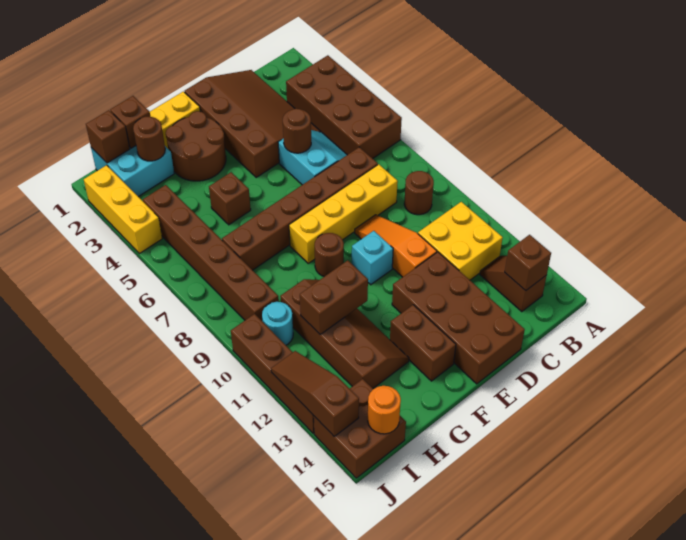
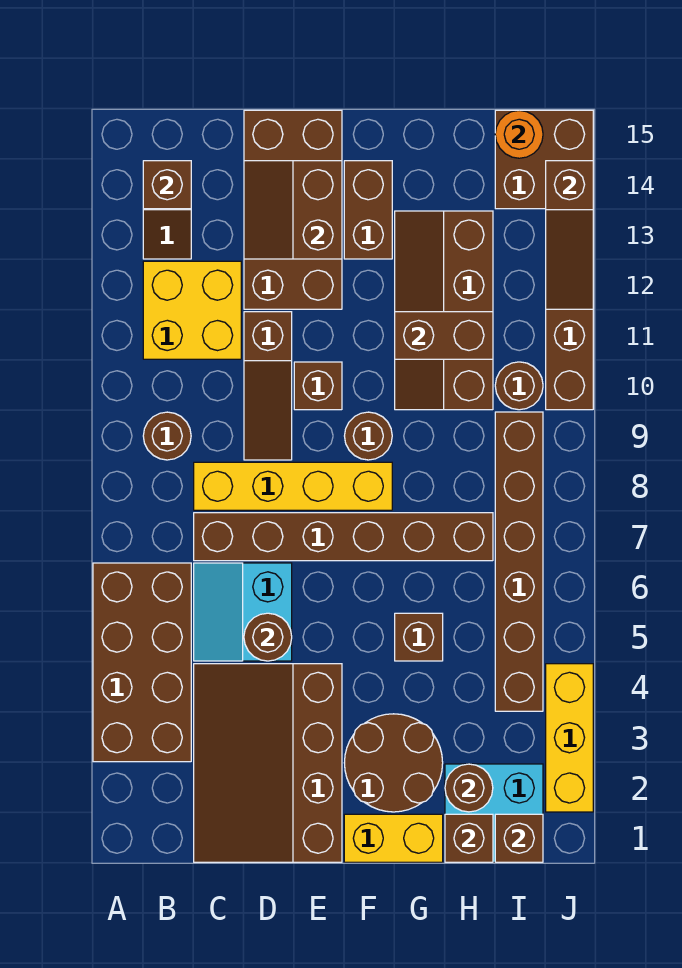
orange 1x3 slope [355,215,437,277] -> brown 1x3 slope [244,312,292,460]
none -> brown 2x2 slope [244,161,342,259]
cyan 1x1 brick [352,231,393,285] -> brown 1x1 brick [294,362,342,410]
cyan 1x1 round brick [262,302,293,345] -> brown 1x1 round brick [495,362,543,410]

